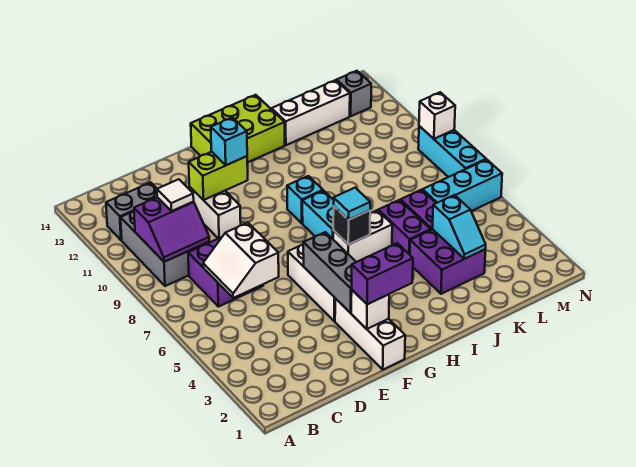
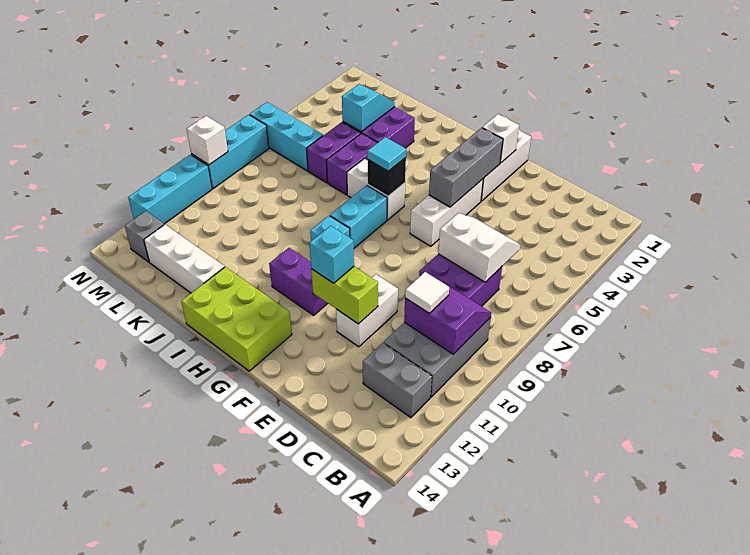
white 2x2 slope [203,222,279,298] -> white 2x2 slope turned to [438,213,520,282]
purple 1x2 brick [352,243,413,304] -> purple 1x2 brick moved to [269,248,328,315]
none -> cyan 1x3 brick [128,155,212,224]

